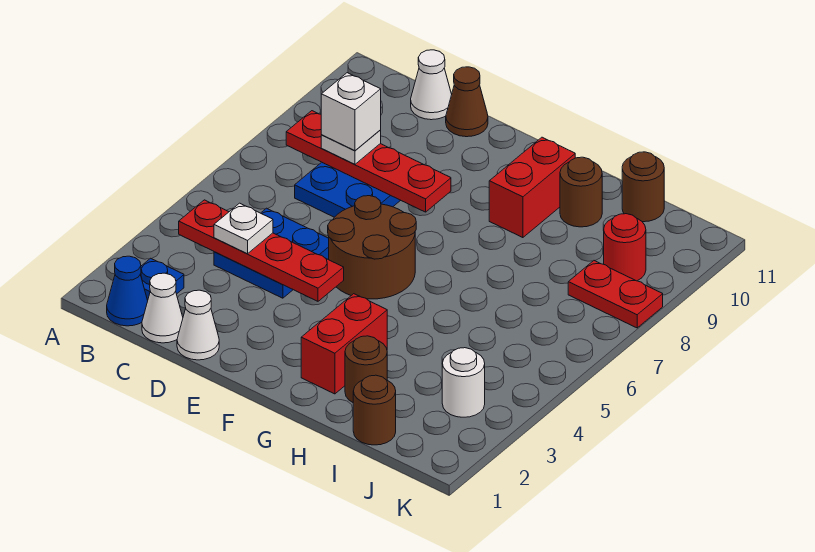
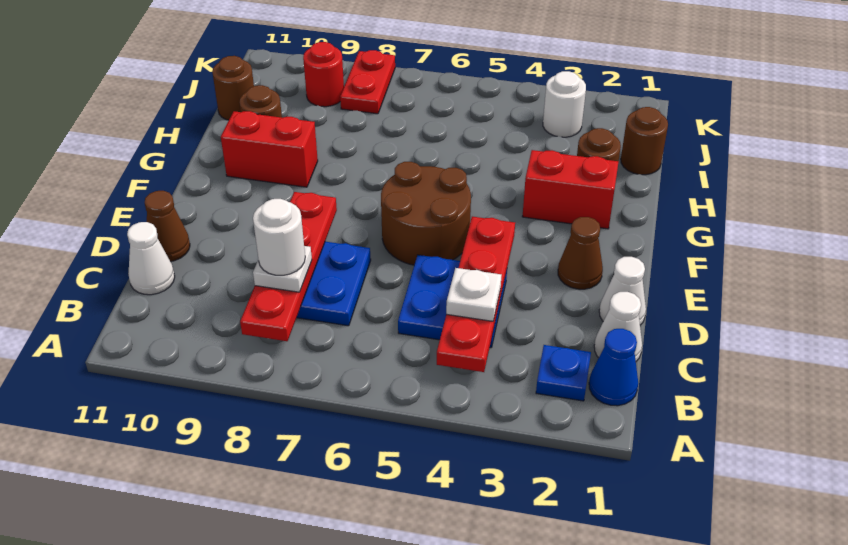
white 1x1 brick [321,73,381,151] -> white 1x1 round brick [253,199,305,275]
none -> brown 1x1 cone [558,217,603,289]

